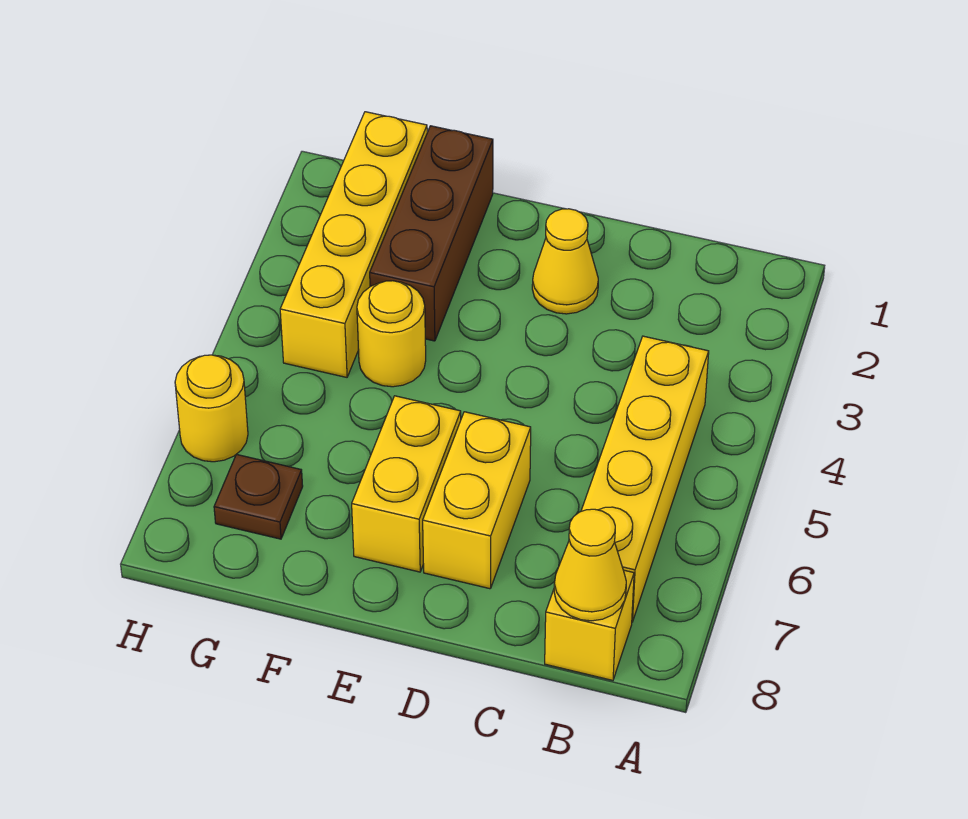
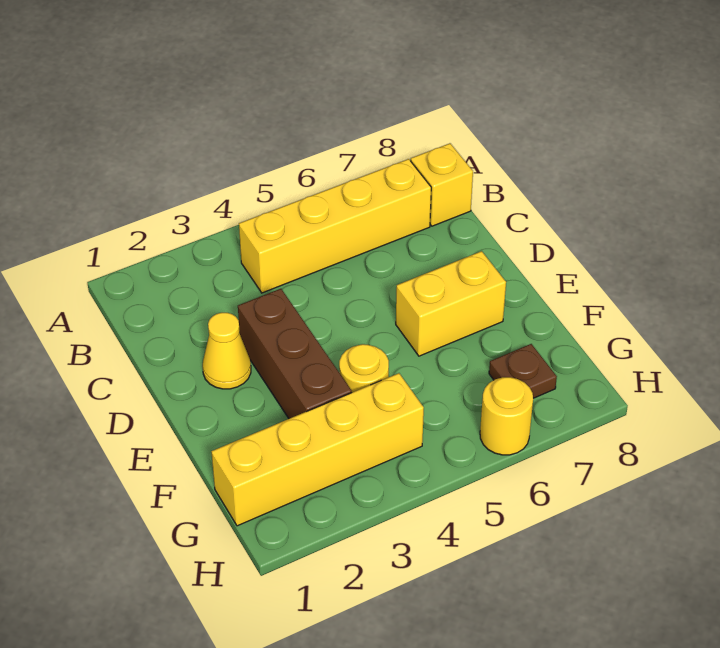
yellow 1x1 cone [554,509,626,621] -> none
yellow 1x2 brick [423,412,531,589] -> none
brown 1x3 brick [370,126,493,341] -> brown 1x3 brick turned to [238,289,352,419]

